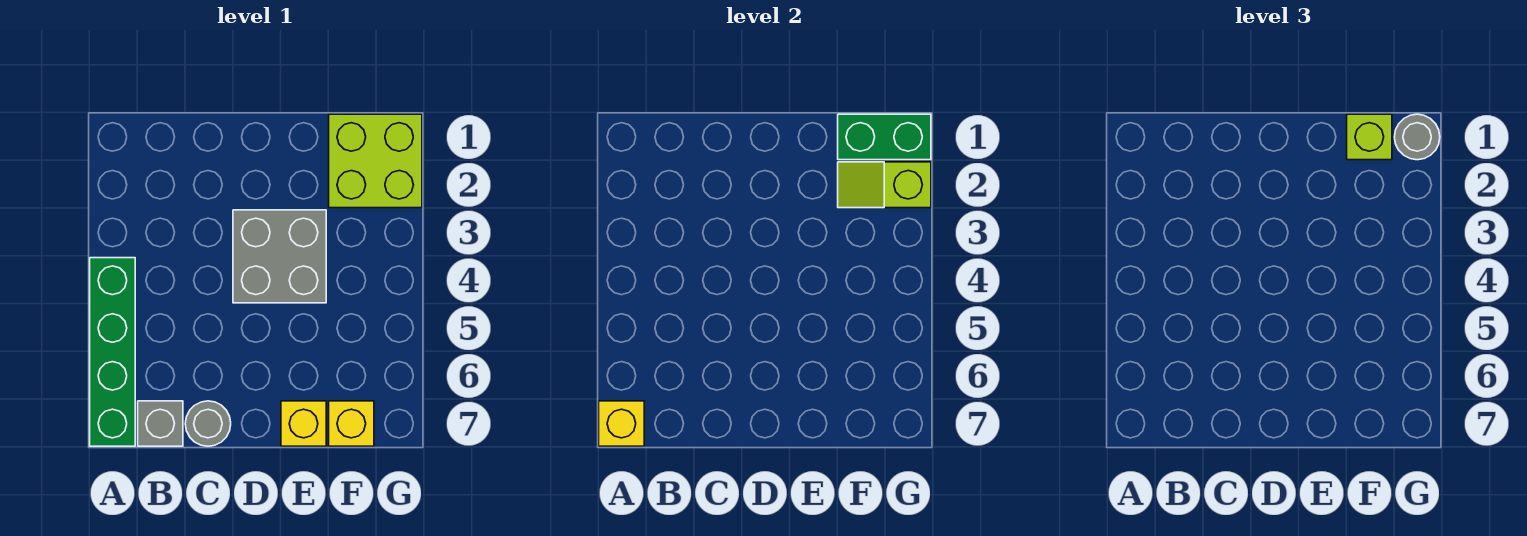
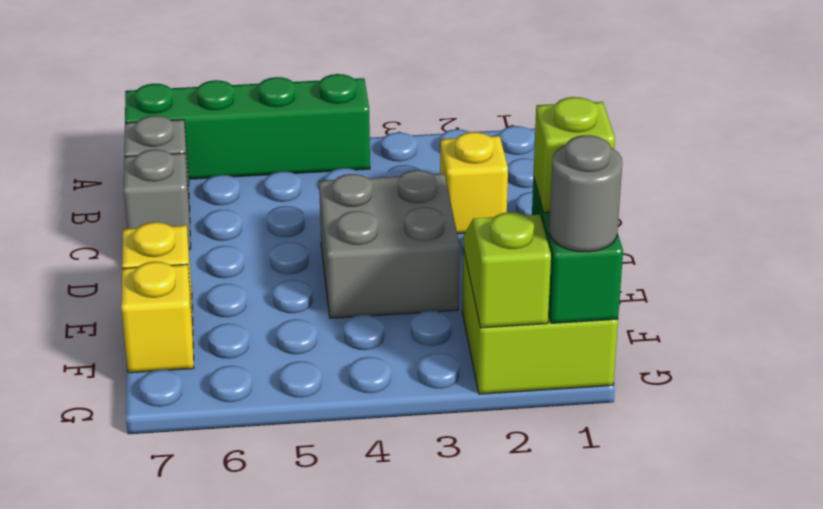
yellow 1x1 brick [599,401,644,446] -> yellow 1x1 brick moved to [440,132,508,234]
grey 1x1 round brick [185,401,231,446] -> grey 1x1 brick [124,149,191,249]

